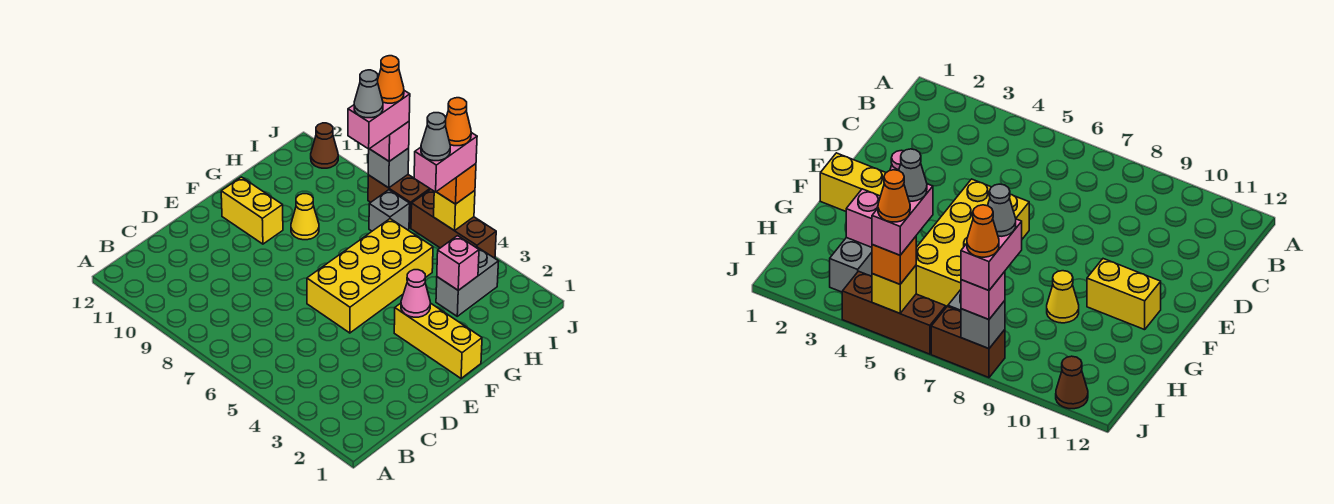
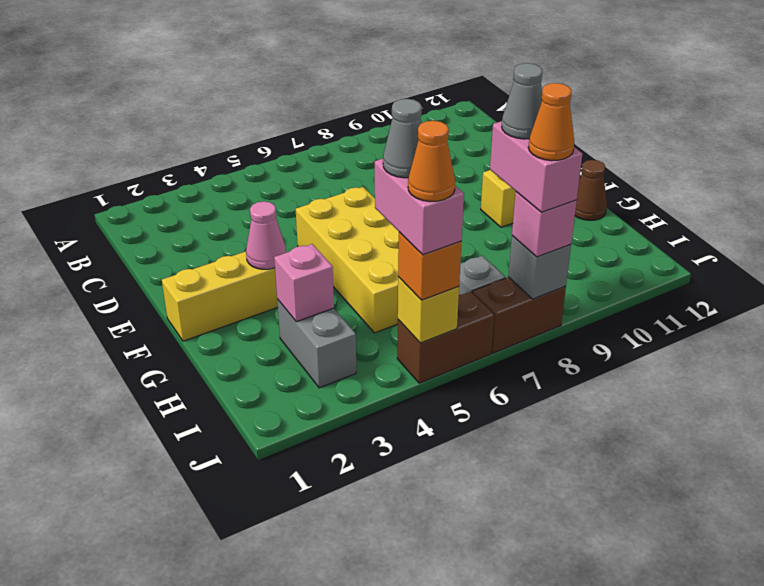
yellow 1x1 cone [291,194,319,240] -> none
brown 1x3 brick [411,190,496,258] -> brown 1x2 brick [397,292,494,383]
brown 1x1 cone [311,123,338,168] -> brown 1x1 cone moved to [575,160,607,220]

